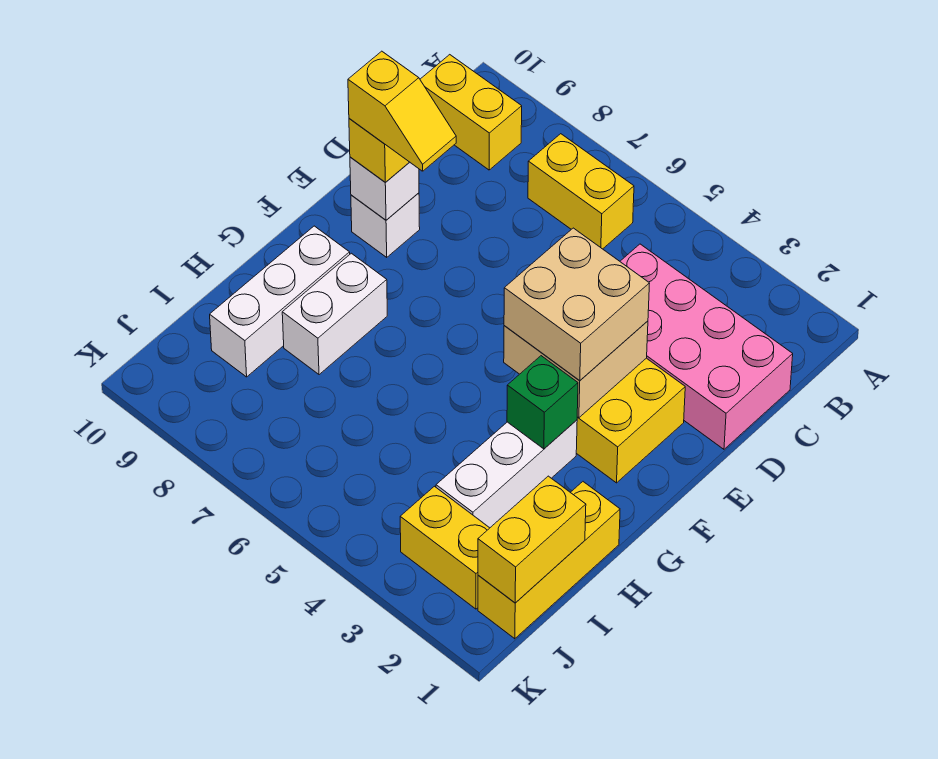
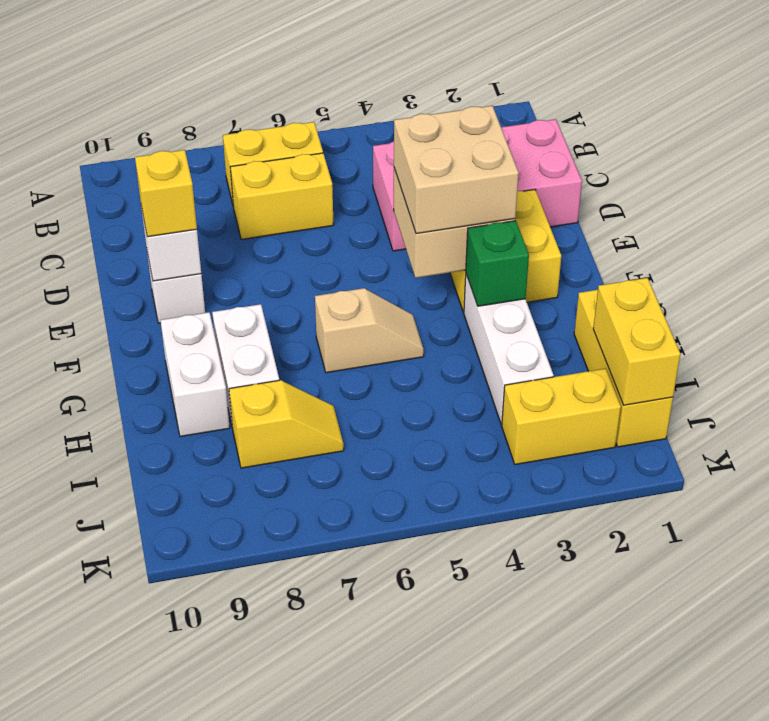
yellow 1x2 brick [420,55,522,170] -> yellow 1x2 brick moved to [230,153,334,239]
yellow 1x2 slope [348,51,456,171] -> yellow 1x2 slope moved to [229,380,344,468]
none -> tan 1x2 slope [315,288,424,373]
white 1x3 brick [210,226,350,377] -> white 1x2 brick [160,312,230,437]

